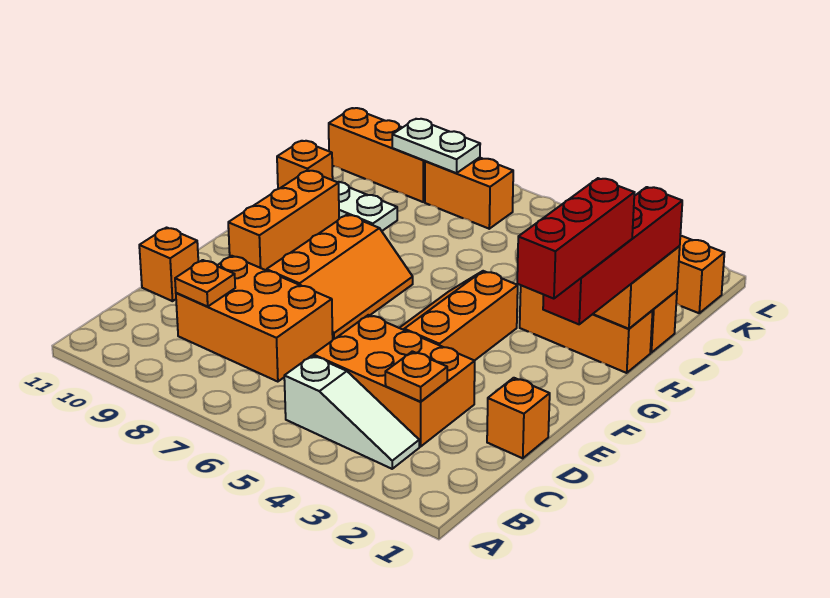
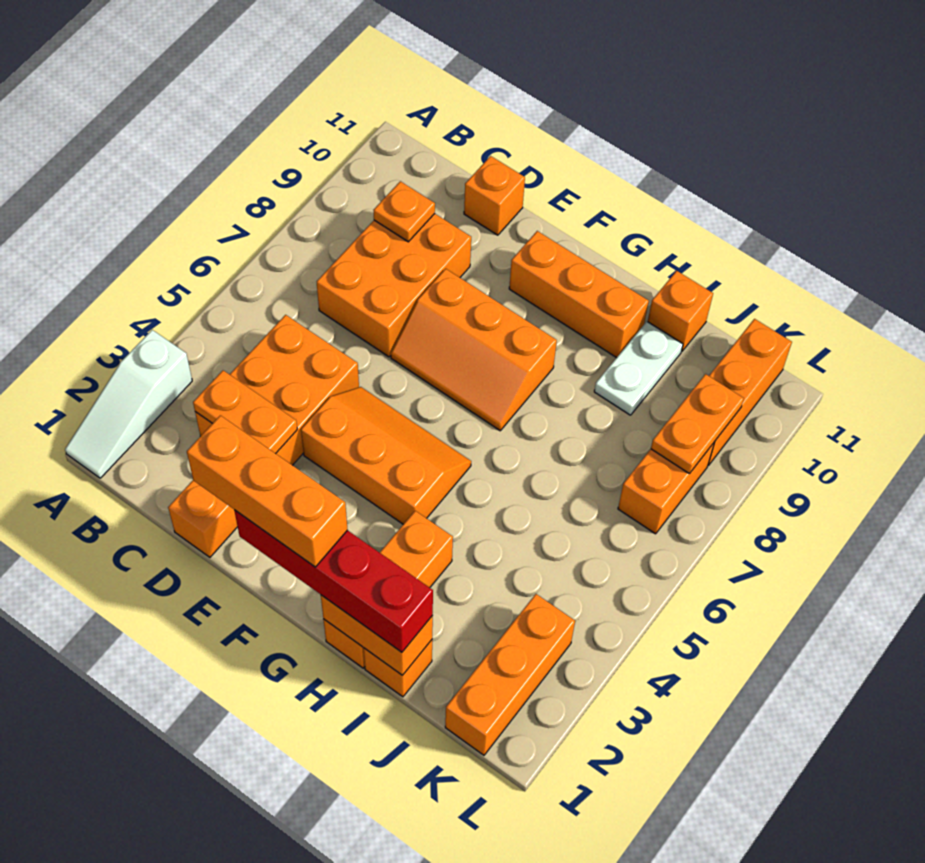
white 1x3 slope [284,356,419,469] -> white 1x3 slope moved to [65,330,192,478]
orange 1x1 plate [385,351,447,402] -> orange 1x2 plate [193,370,297,454]
red 1x3 brick [517,178,634,299] -> orange 1x3 brick [187,415,348,567]
white 1x2 plate [392,119,480,173] -> orange 1x2 plate [651,374,744,474]

